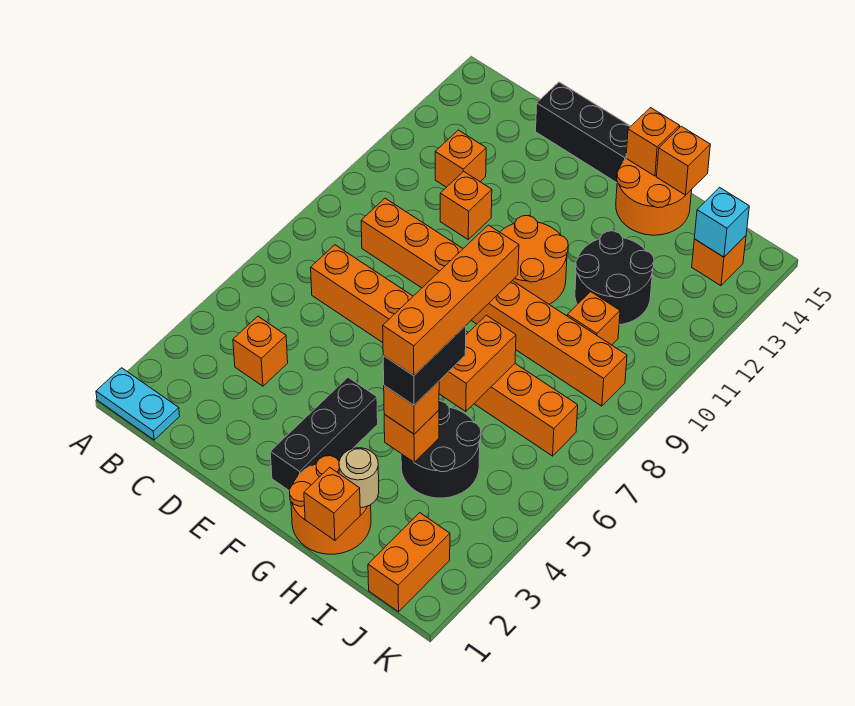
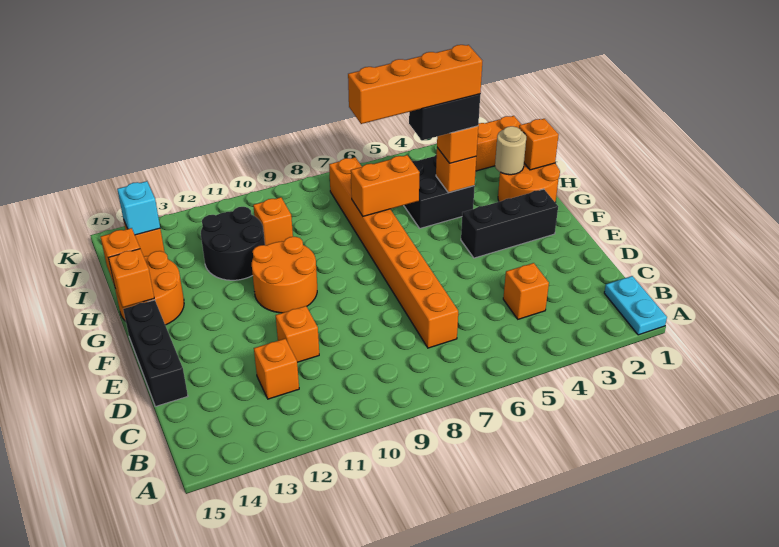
orange 1x8 brick [361,198,627,406] -> none
black 2x2 round brick [401,401,481,498] -> black 2x2 brick [404,155,475,228]

